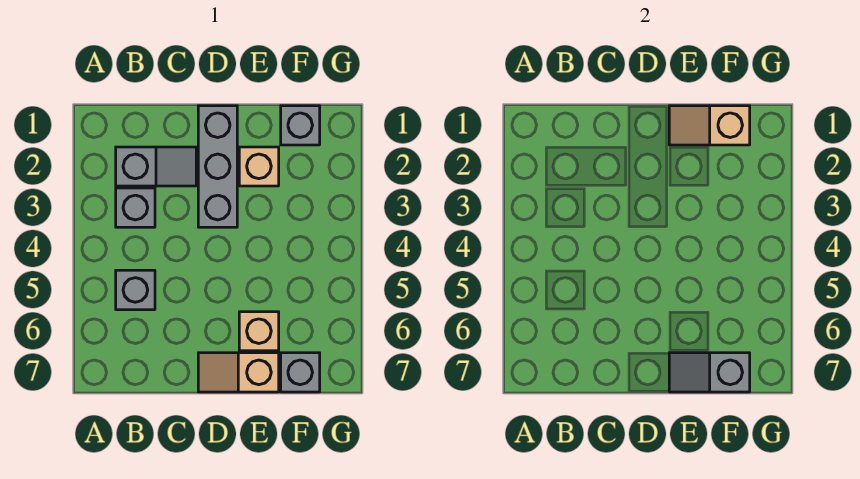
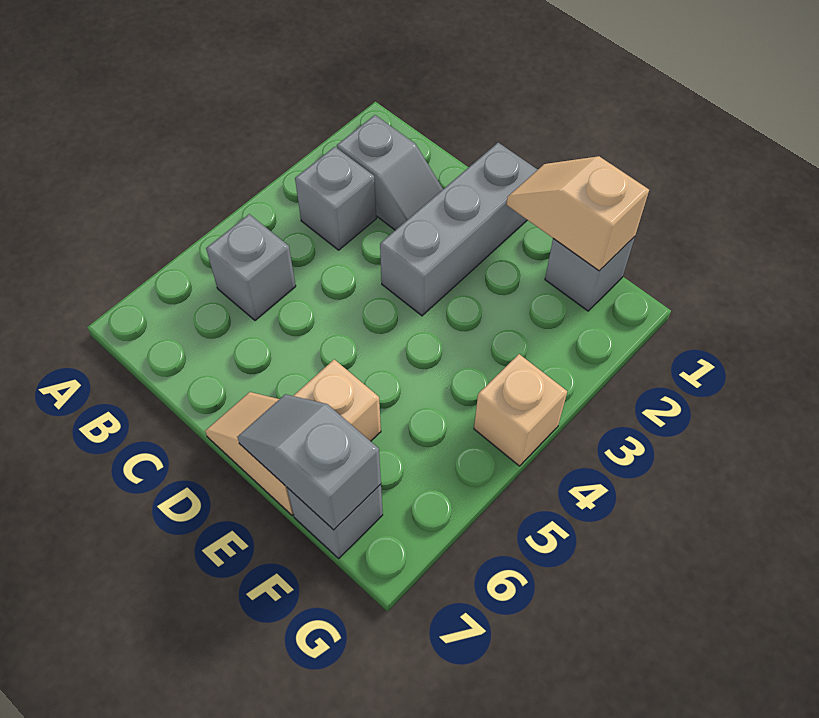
tan 1x1 brick [239,147,279,186] -> tan 1x1 brick moved to [474,354,567,466]

